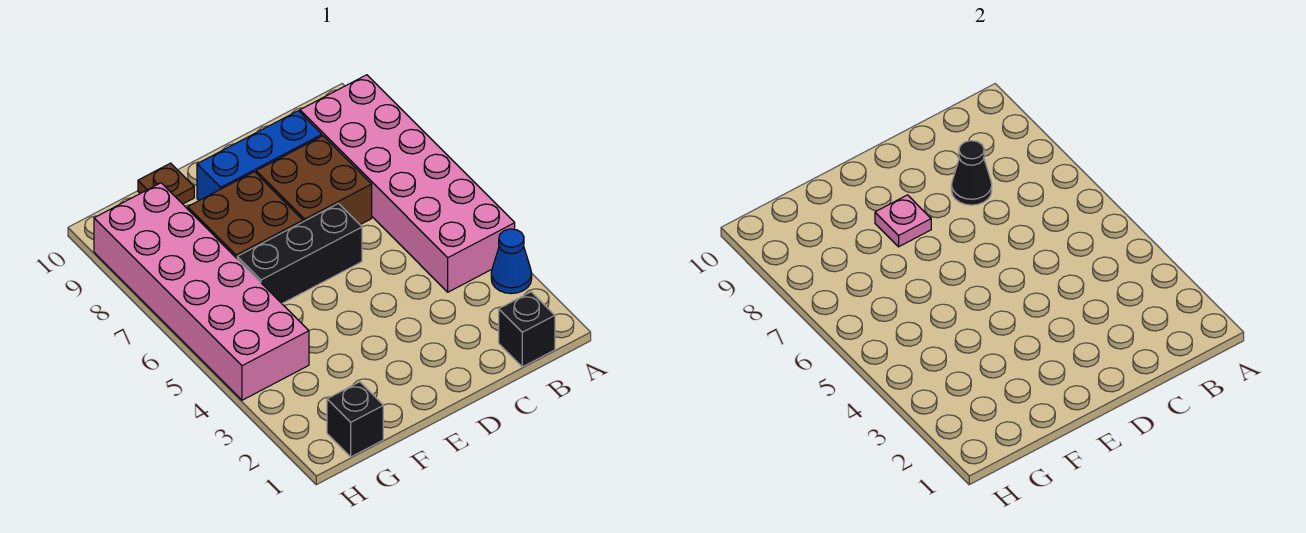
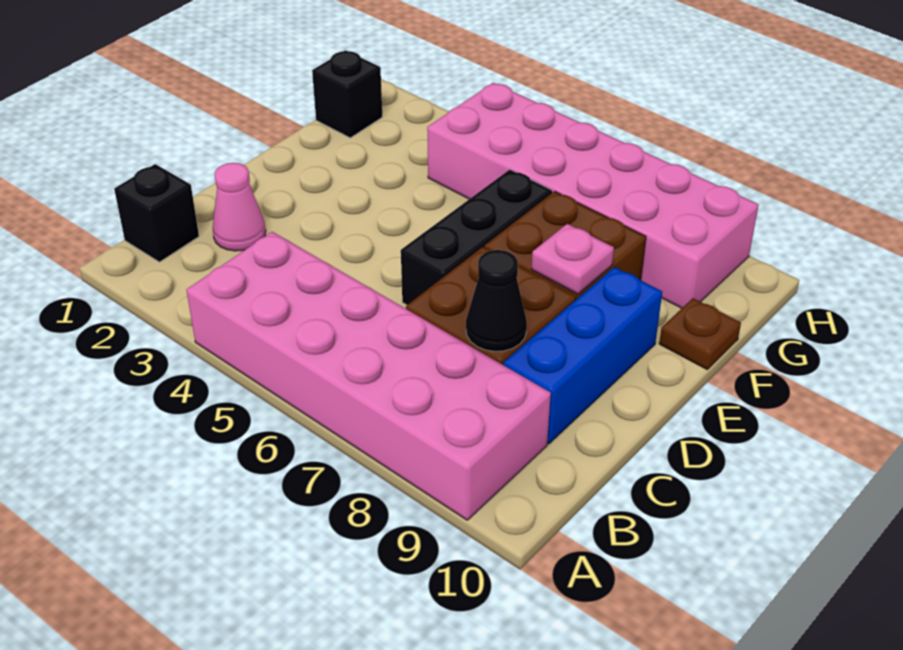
blue 1x1 cone [491,229,532,294] -> none
none -> pink 1x1 cone [213,163,266,251]

